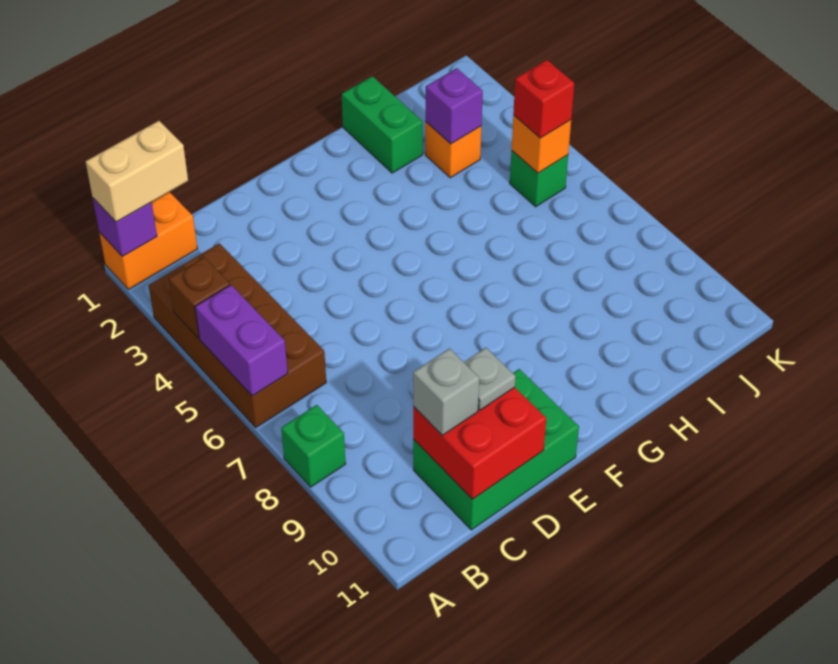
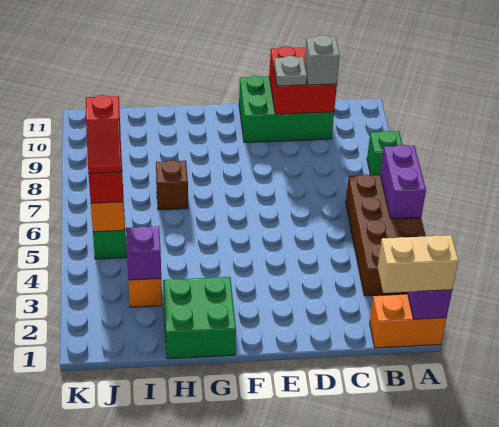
brown 1x1 brick [169,257,230,338] -> brown 1x1 brick moved to [156,160,188,210]
green 1x2 brick [342,76,423,173] -> green 2x2 brick [163,277,236,359]
none -> red 1x2 slope [86,95,122,173]

